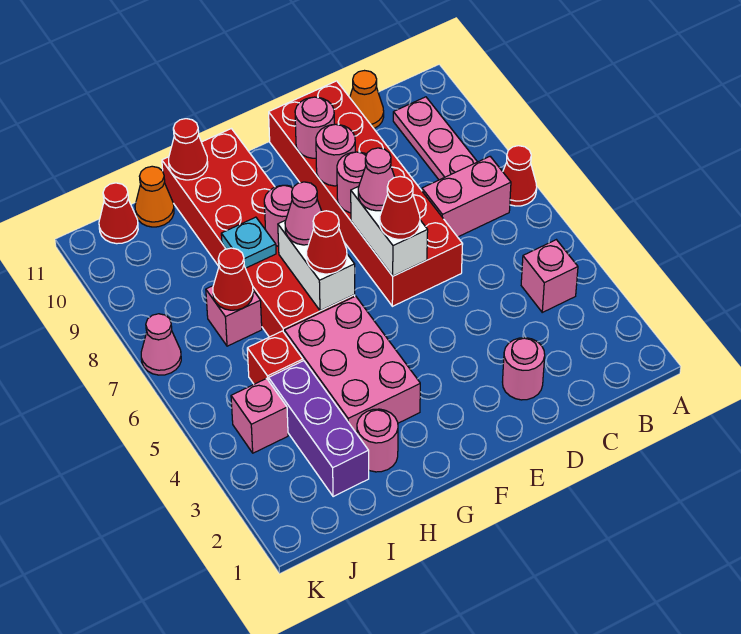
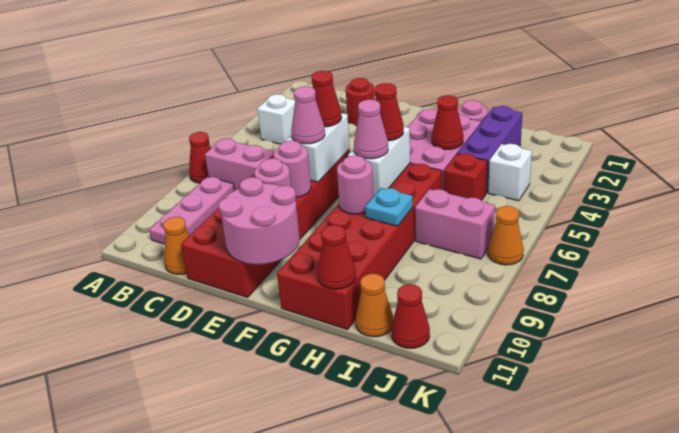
pink 1x1 brick [521,240,578,312] -> white 1x1 brick [257,94,295,144]
pink 1x1 round brick [503,338,545,400] -> red 1x1 round brick [346,78,375,126]
pink 1x1 round brick [295,97,334,158] -> pink 2x2 round brick [218,177,300,265]
pink 1x1 brick [206,286,262,346] -> pink 1x2 brick [415,189,495,259]
red 1x1 cone [213,248,253,310] -> red 1x1 cone moved to [432,95,463,149]
pink 1x1 brick [231,378,288,453] -> white 1x1 brick [488,144,532,201]
pink 1x1 cone [141,314,181,375] -> orange 1x1 cone [488,206,524,265]

